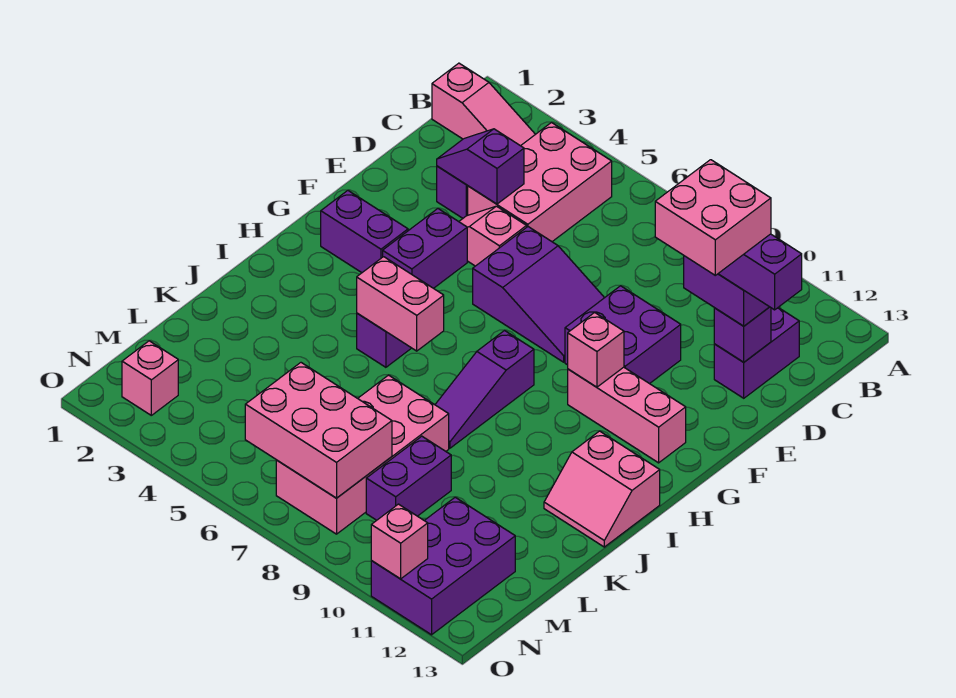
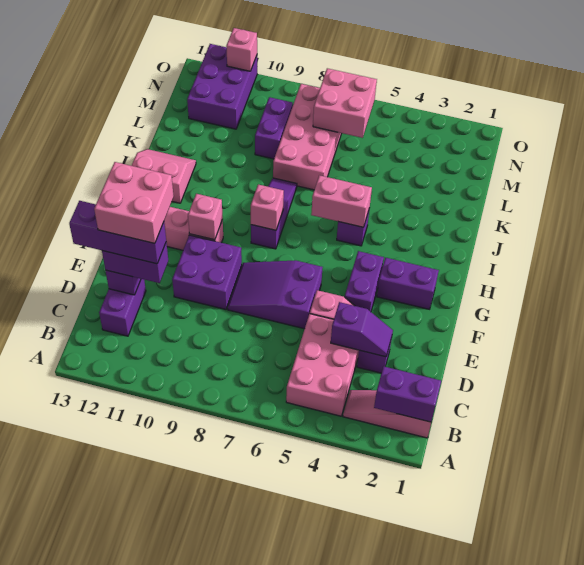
none -> purple 1x2 brick [374,366,441,422]
pink 2x3 brick [245,363,392,498] -> pink 2x2 brick [313,68,377,138]
pink 1x1 brick [122,341,178,415] -> pink 1x1 brick moved to [251,184,284,230]

